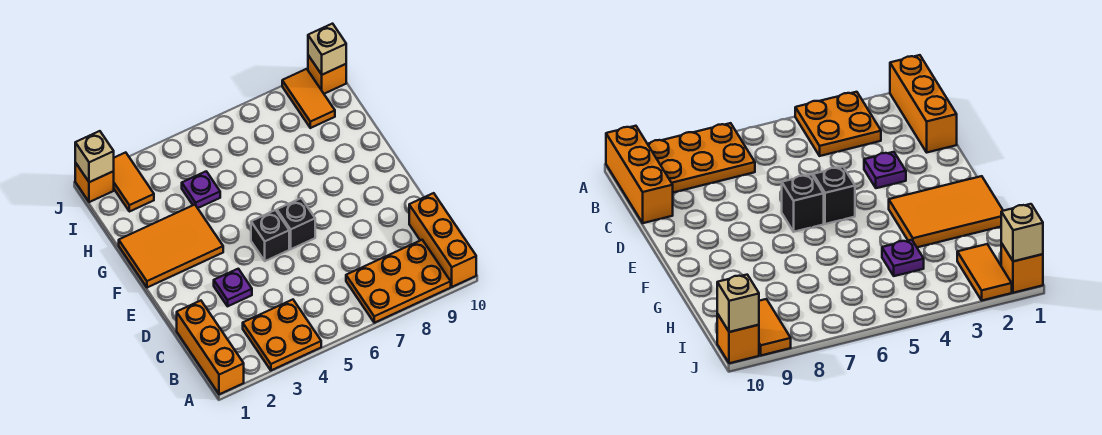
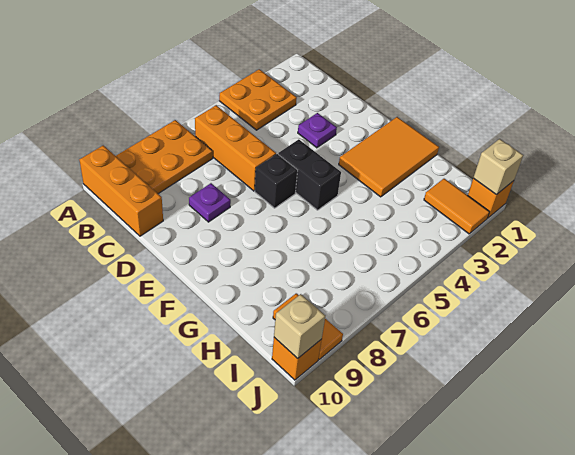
orange 1x3 brick [177,301,244,394] -> orange 1x3 brick moved to [195,105,276,191]
black 1x1 brick [251,210,289,261] -> black 1x2 brick [278,139,341,210]
purple 1x1 plate [182,171,220,208] -> purple 1x1 plate moved to [189,183,231,222]

